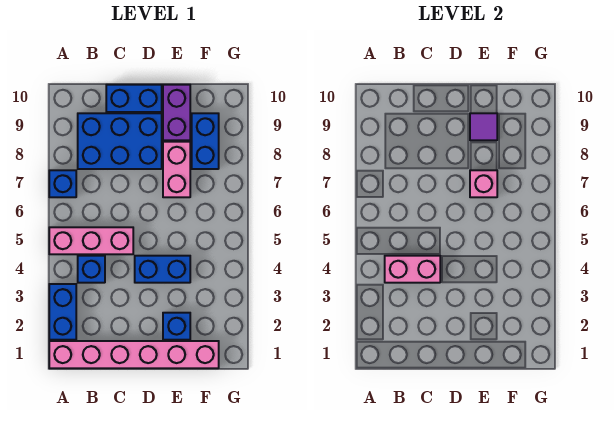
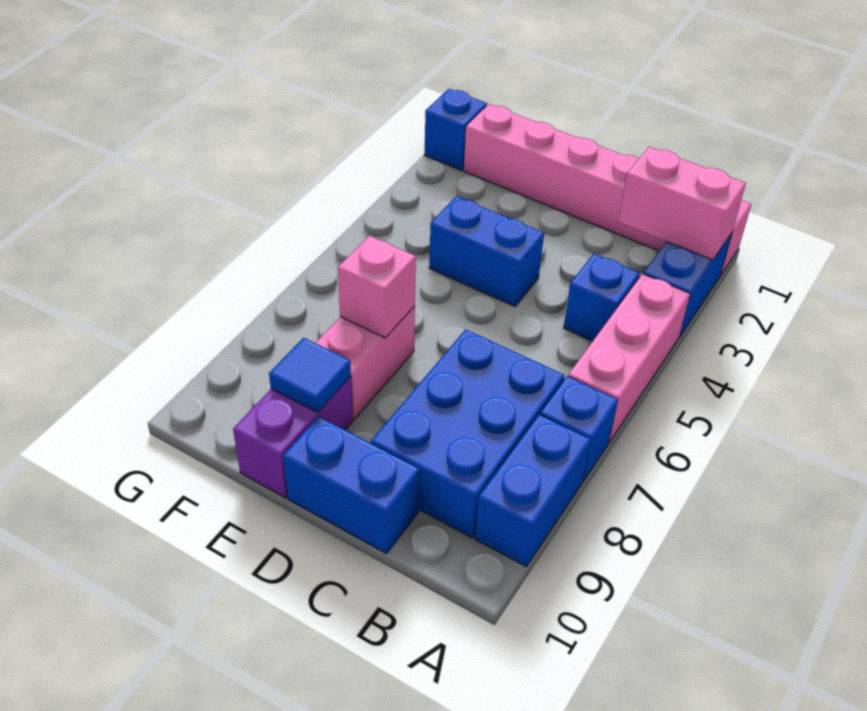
pink 1x3 brick [49,227,133,254] -> pink 1x3 brick turned to [568,274,690,442]
pink 1x2 brick [385,256,440,283] -> pink 1x2 brick moved to [618,147,746,260]
blue 2x3 brick [78,113,162,169] -> blue 2x3 brick turned to [371,329,564,538]
blue 1x1 brick [163,313,190,340] -> blue 1x1 brick moved to [424,89,487,170]
purple 1x1 tile [470,113,497,140] -> blue 1x1 tile [269,338,351,412]
blue 1x2 brick [192,113,219,169] -> blue 1x2 brick moved to [475,415,591,567]

